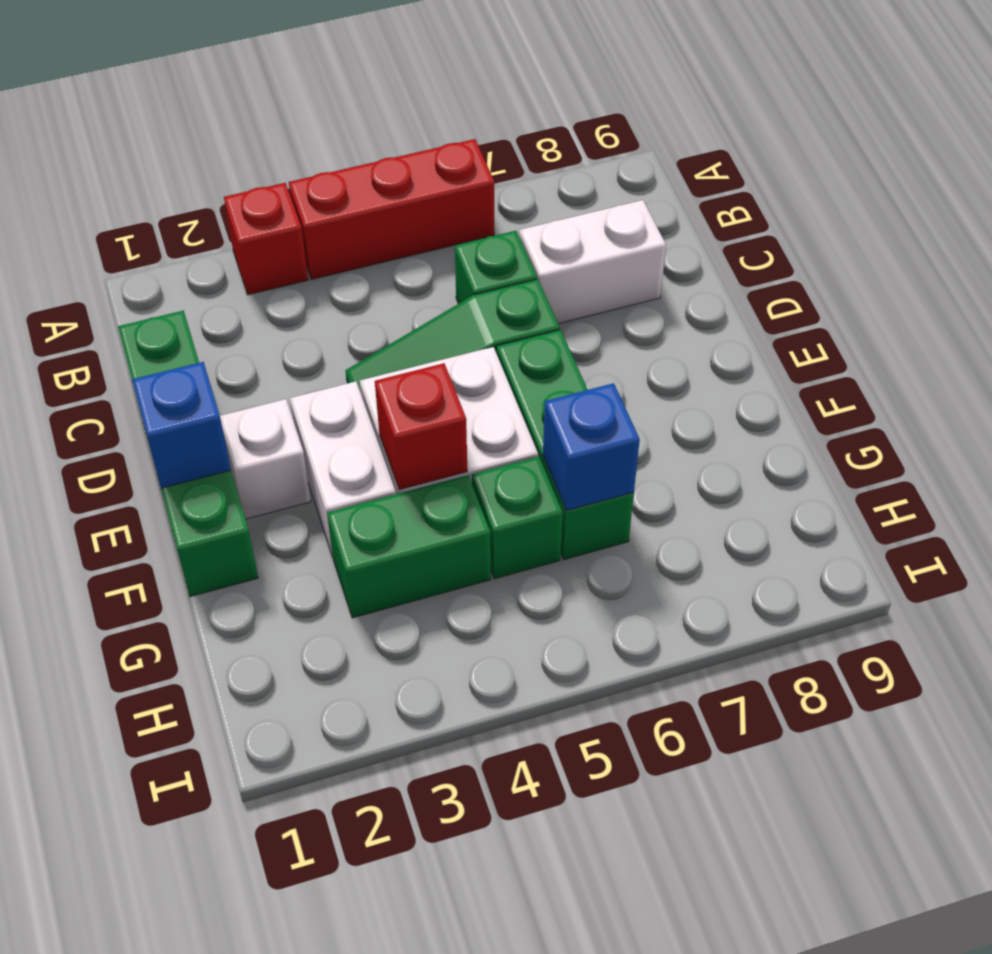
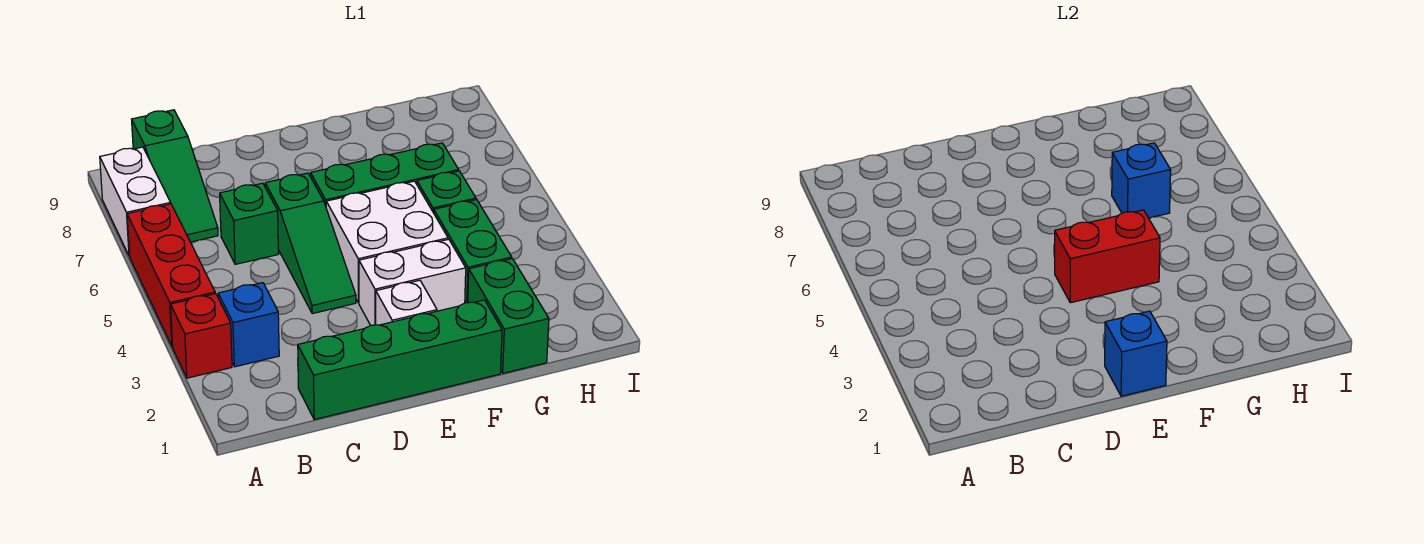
none -> blue 1x1 brick [218,283,279,367]
none -> green 1x3 slope [132,110,218,242]
white 1x2 brick [519,200,666,324] -> white 1x2 brick moved to [100,147,171,256]
red 1x1 brick [375,363,467,490] -> red 1x2 brick [1055,210,1160,303]
none -> green 1x2 brick [468,259,549,373]

